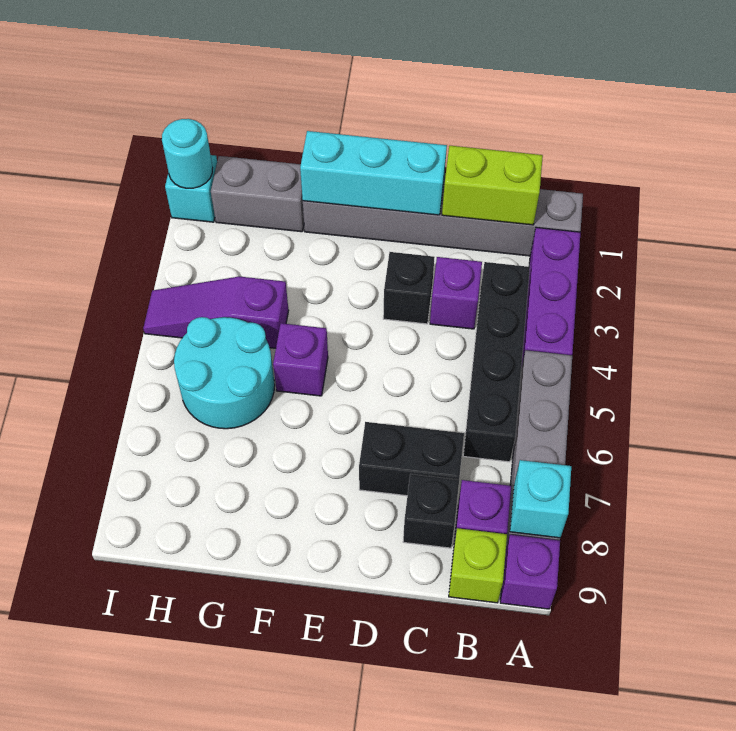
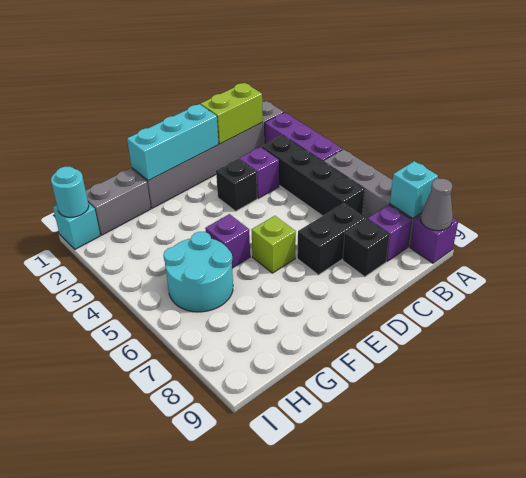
none -> grey 1x1 cone [421,178,453,231]
lime 1x1 brick [449,528,507,603] -> lime 1x1 brick moved to [252,216,296,273]
purple 1x3 slope [143,277,289,348] -> none

